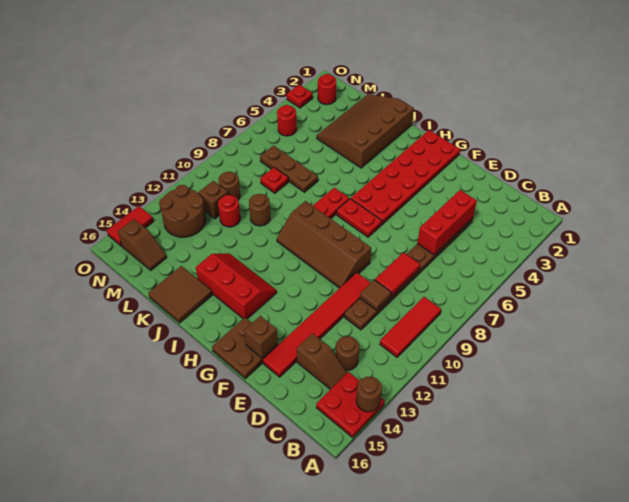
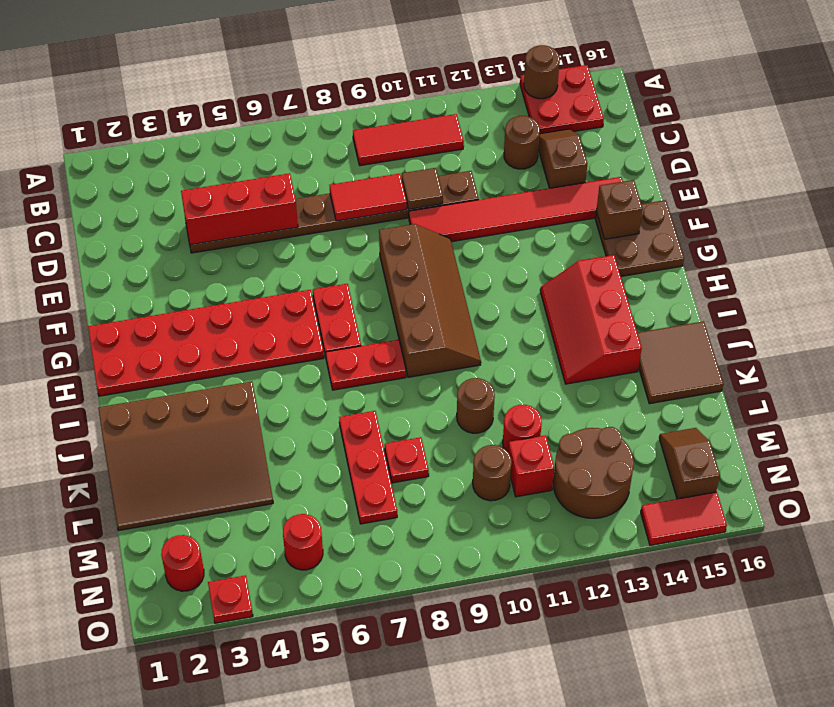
brown 1x3 plate [260,146,318,192] -> red 1x3 plate [339,411,397,524]
brown 1x1 brick [199,181,228,219] -> red 1x1 brick [508,435,554,497]

